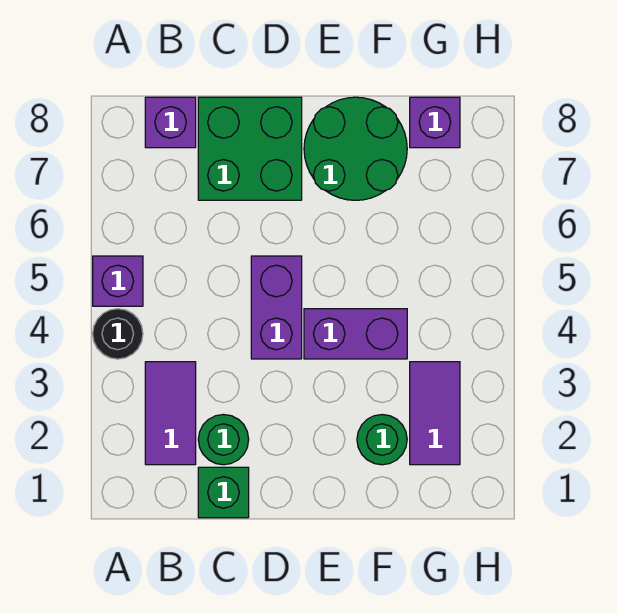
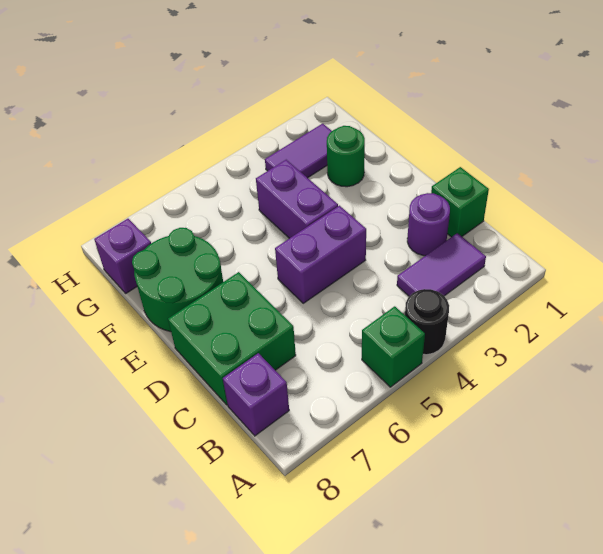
purple 1x1 brick [93,256,143,306] -> green 1x1 brick [362,306,425,387]
green 1x1 round brick [198,415,249,465] -> purple 1x1 round brick [407,193,450,256]

